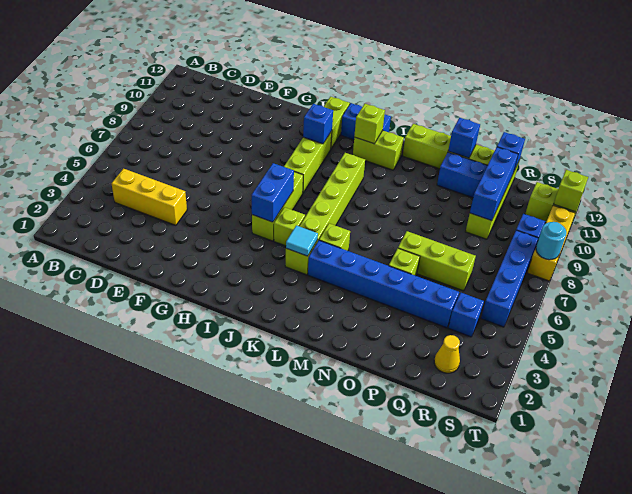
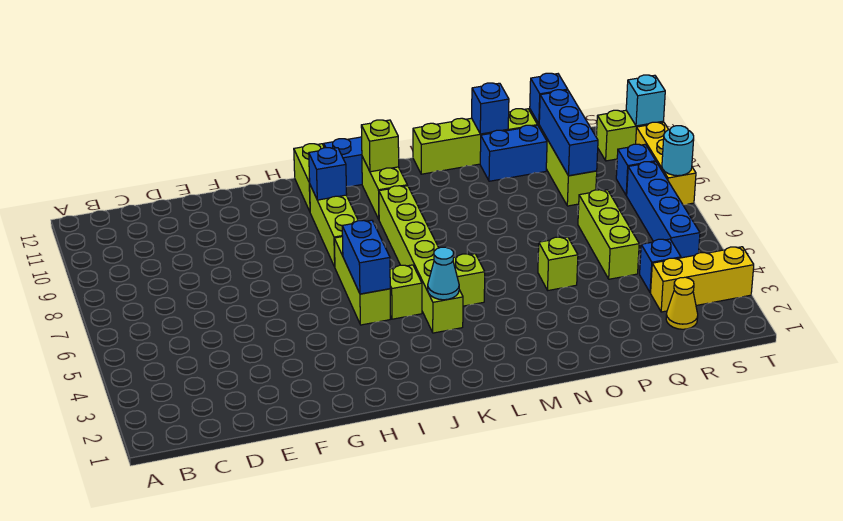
yellow 1x3 brick [112,169,187,225] -> yellow 1x3 brick moved to [651,247,754,312]
cyan 1x1 tile [286,225,318,256] -> cyan 1x1 cone [428,247,459,300]
lime 1x2 brick [353,130,404,170] -> lime 1x2 brick turned to [362,157,407,219]
blue 1x6 brick [308,241,459,328] -> none
lime 1x3 brick [398,231,476,291] -> lime 1x3 brick turned to [578,190,639,279]
lime 1x1 brick [554,170,588,212] -> cyan 1x1 brick [626,75,665,126]

